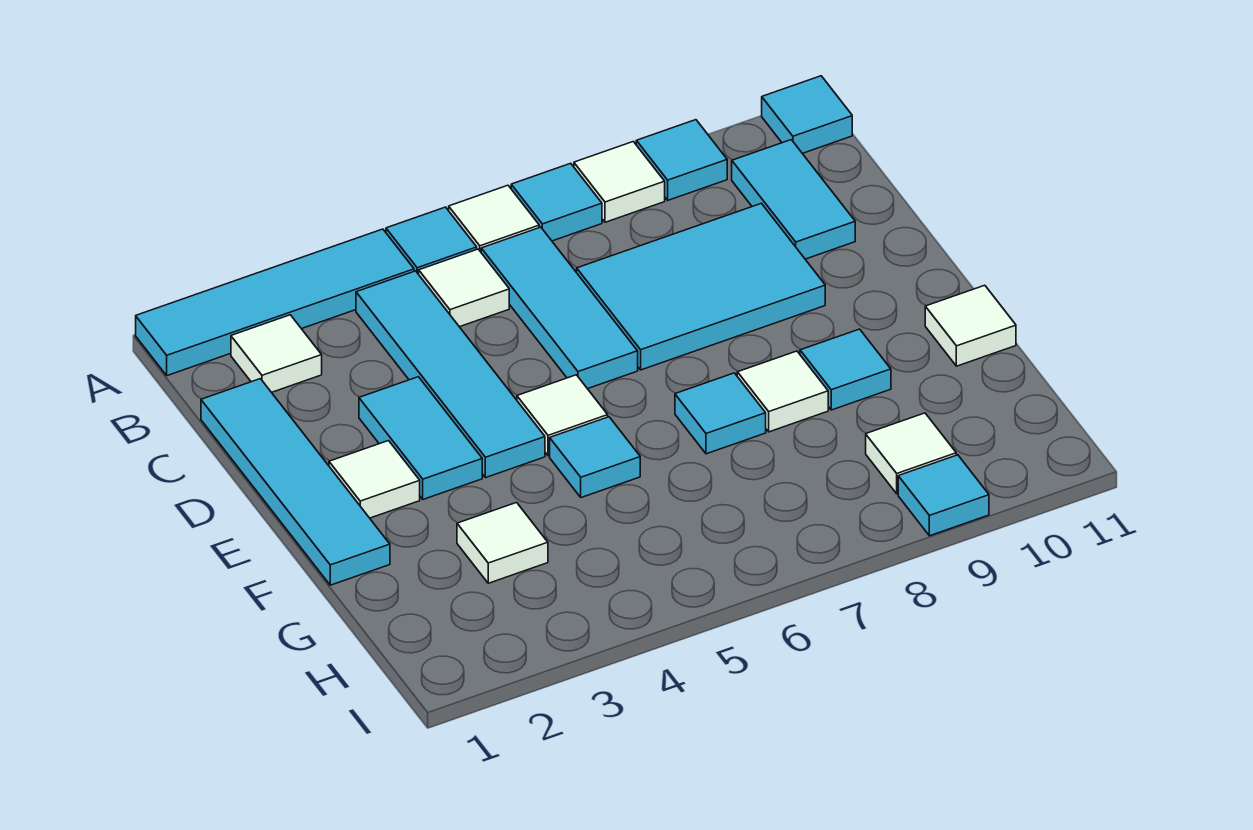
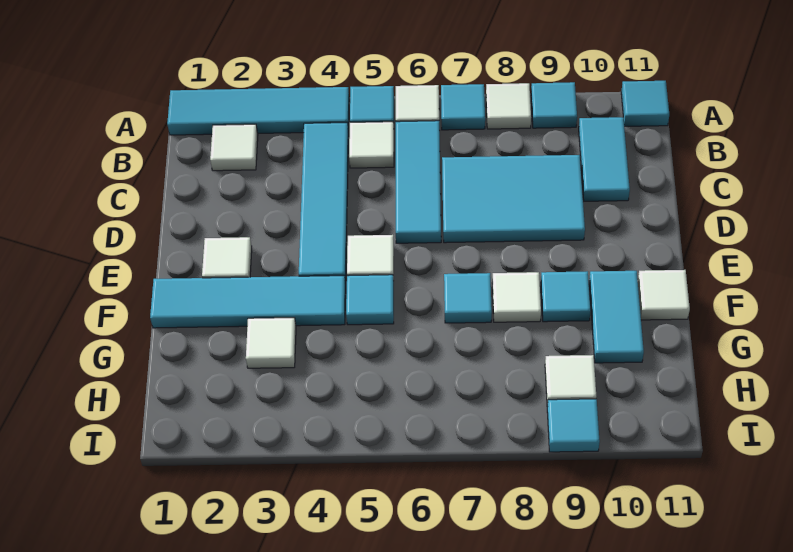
cyan 1x4 tile [201,379,390,585] -> cyan 1x4 tile turned to [150,276,346,328]
cyan 1x2 tile [359,377,482,499] -> cyan 1x2 tile moved to [589,271,644,363]

